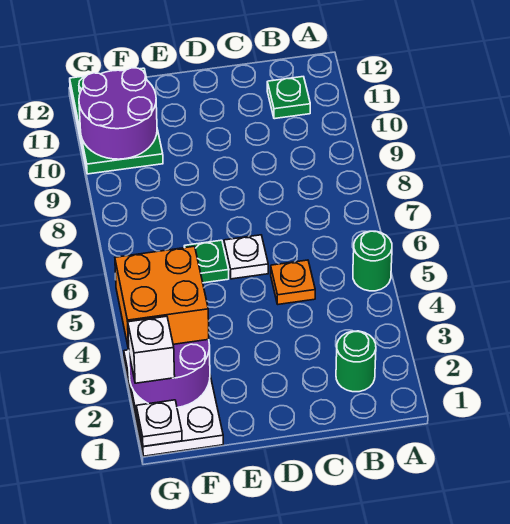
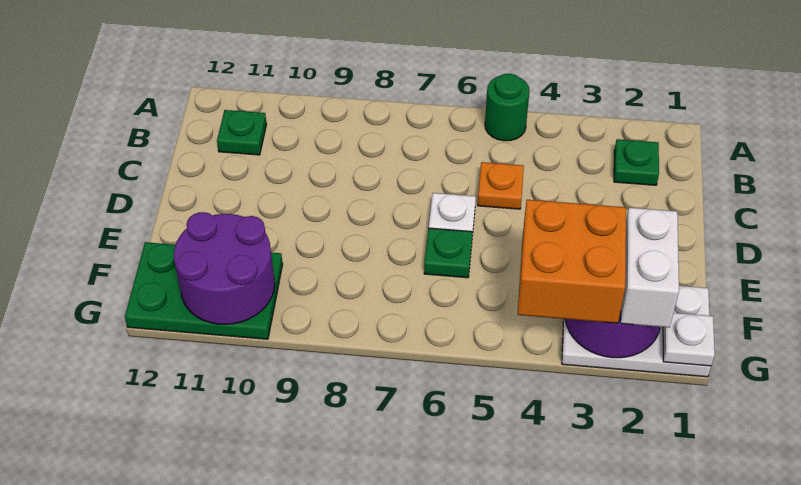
green 1x1 round brick [336,331,376,392] -> green 1x1 plate [614,139,659,185]
white 1x1 brick [128,316,175,383] -> white 1x2 brick [620,208,679,328]

